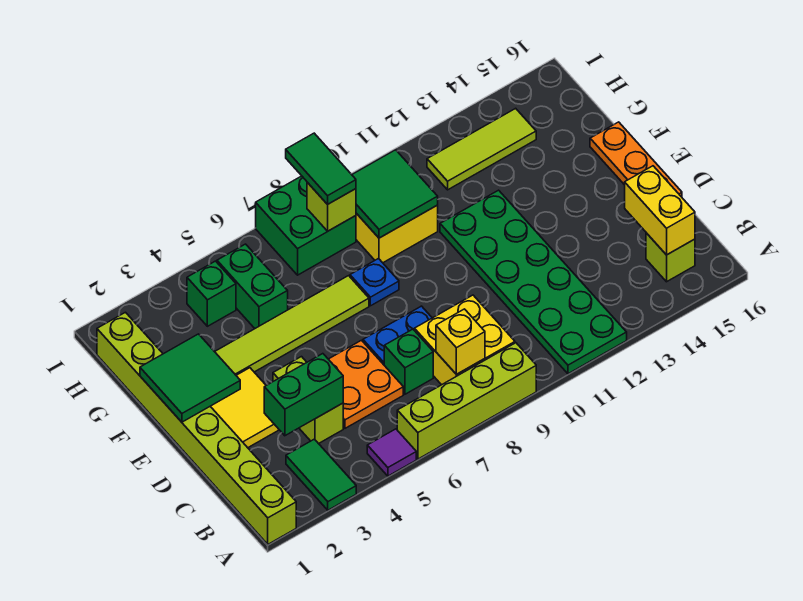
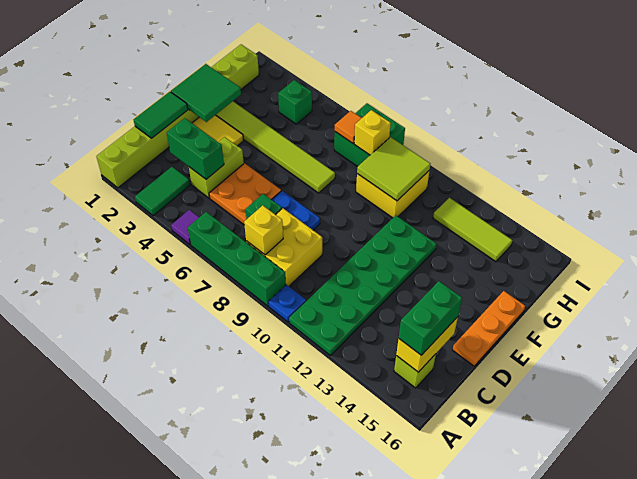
lime 1x4 brick [397,343,536,459] -> green 1x4 brick [188,212,286,306]
blue 1x1 plate [350,259,399,306] -> blue 1x1 plate moved to [268,285,306,322]
green 1x2 brick [217,244,288,328] -> green 1x2 brick moved to [399,281,462,355]
green 2x2 tile [352,150,438,238] -> lime 2x2 tile [357,137,430,201]
none -> orange 1x1 tile [335,111,361,143]
lime 1x1 brick [307,182,356,231] -> yellow 1x1 brick [354,110,391,155]
green 1x2 tile [286,133,356,204] -> green 1x2 tile moved to [133,92,188,138]

